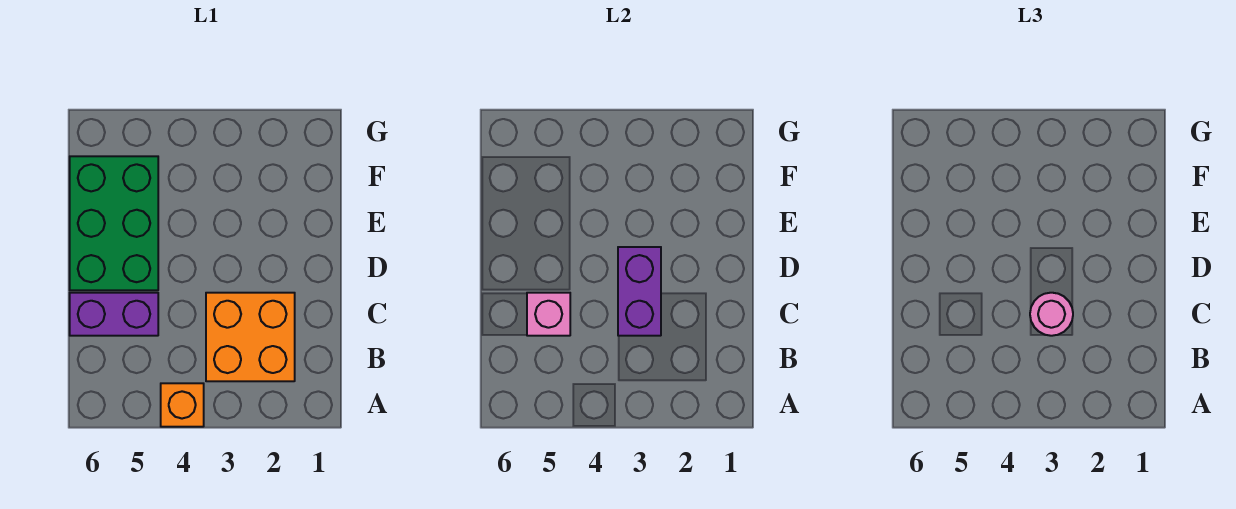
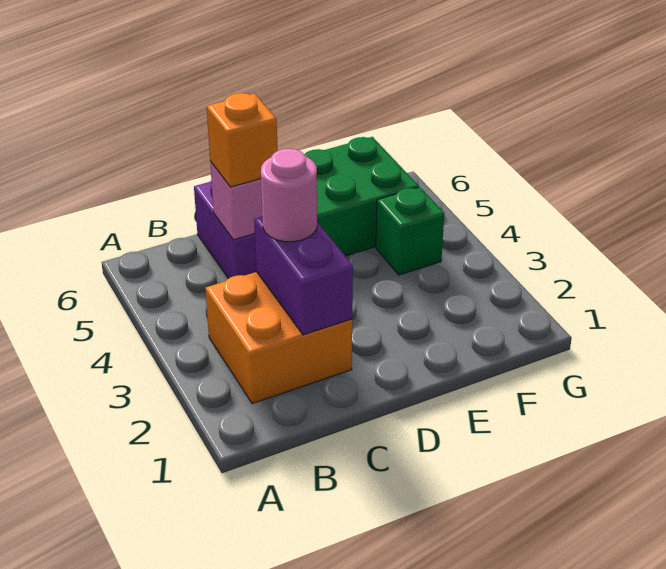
orange 1x1 brick [161,383,204,427] -> orange 1x1 brick moved to [207,93,278,187]
purple 1x2 brick [618,247,661,336] -> purple 1x2 brick turned to [254,216,353,335]
none -> green 1x1 brick [376,187,444,275]

